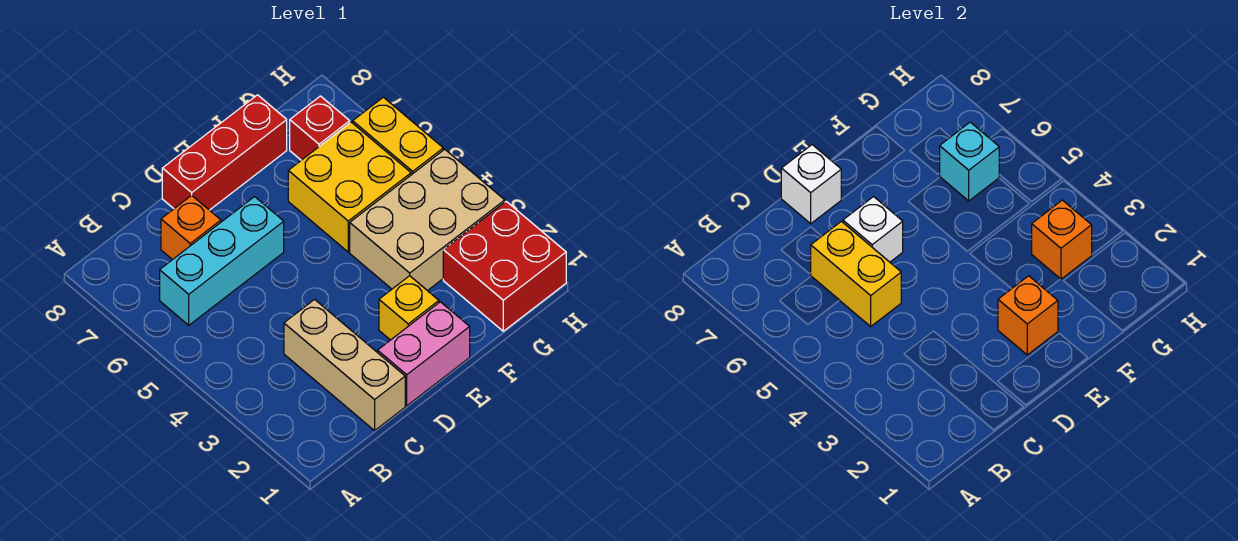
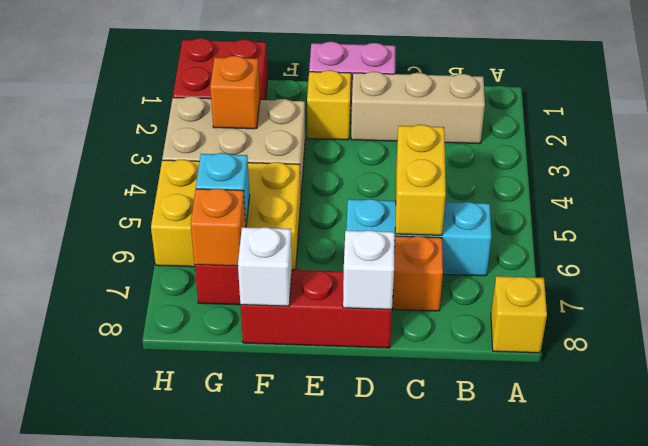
none -> yellow 1x1 brick [491,276,547,353]
tan 1x3 brick [284,300,405,431] -> tan 1x3 brick turned to [351,72,485,144]
white 1x1 brick [843,197,903,262] -> white 1x1 brick moved to [238,227,292,306]
orange 1x1 brick [998,276,1058,355] -> orange 1x1 brick moved to [191,189,246,266]

